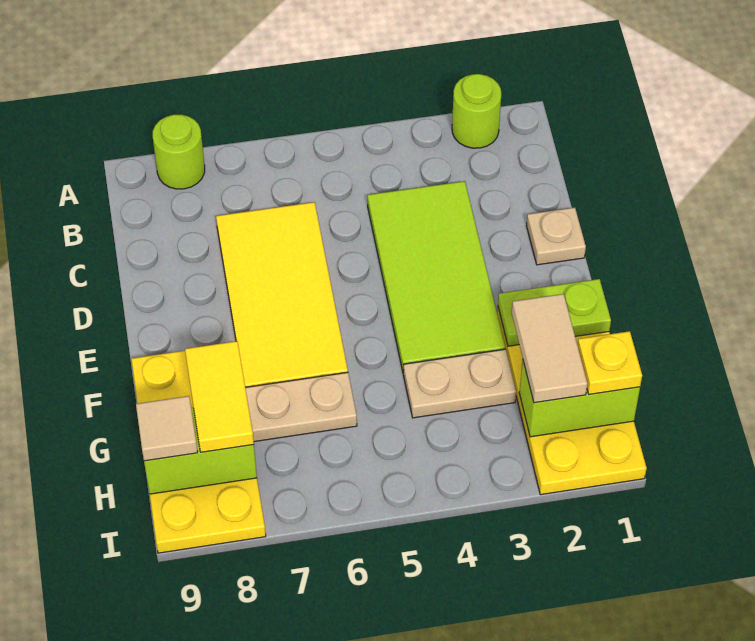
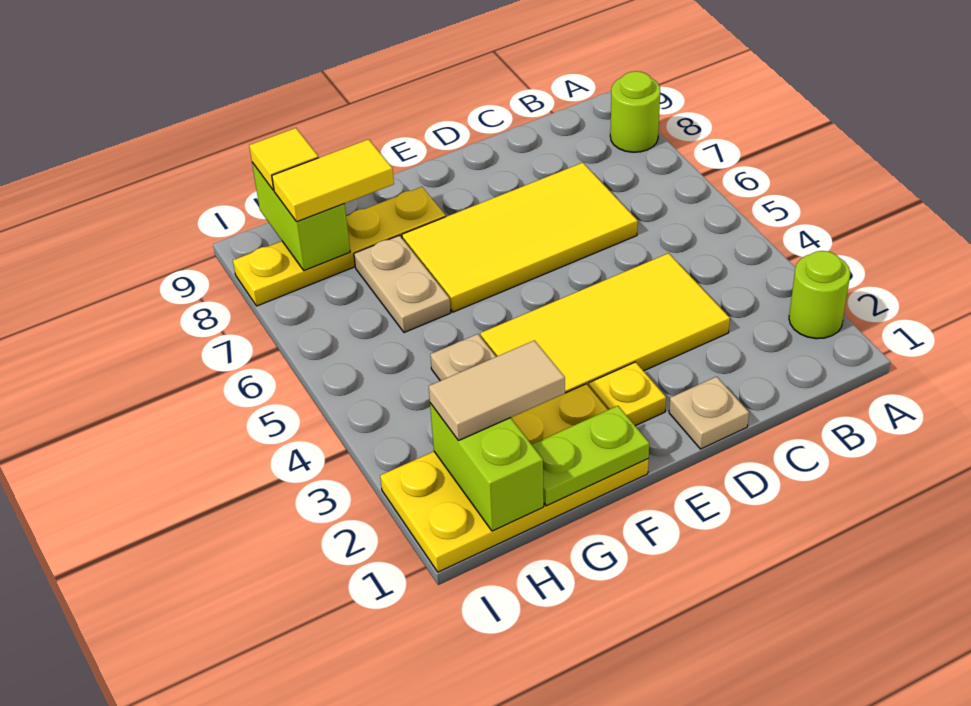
lime 2x4 tile [368,181,505,371] -> yellow 2x4 tile [480,253,730,393]
lime 1x2 plate [498,279,611,346] -> lime 1x2 plate turned to [532,406,649,506]
yellow 2x4 plate [131,351,266,553] -> yellow 1x4 plate [233,187,446,306]
yellow 1x1 plate [578,331,642,394] -> yellow 1x1 plate moved to [589,362,666,426]
tan 1x1 tile [136,396,198,461] -> yellow 1x1 tile [249,128,319,190]

